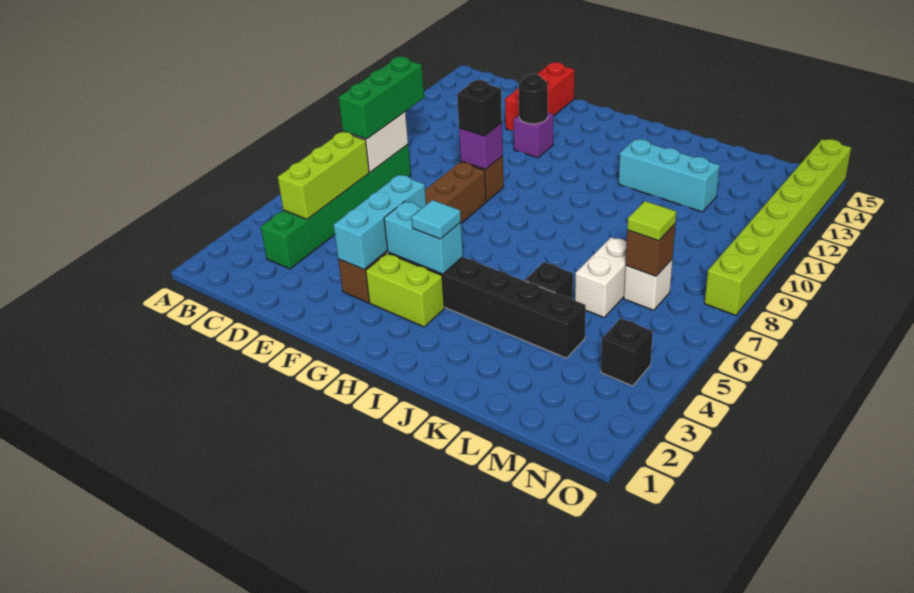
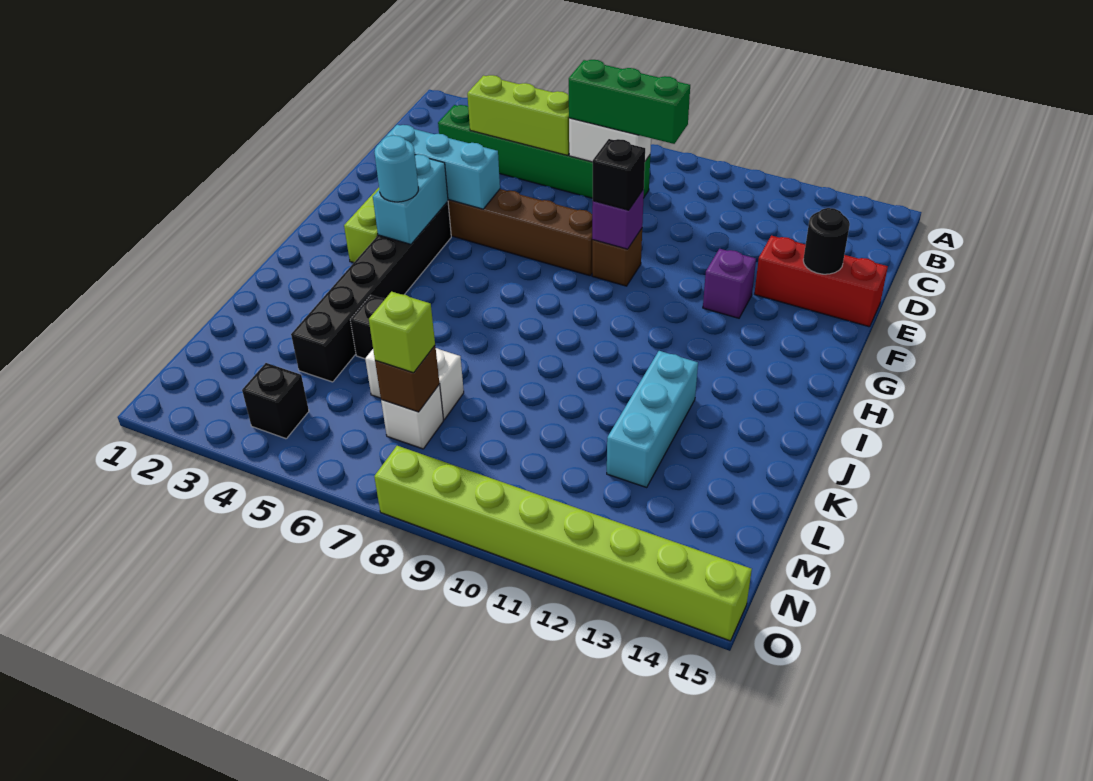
black 1x1 round brick [518,74,548,124] -> black 1x1 round brick moved to [803,208,850,274]
cyan 1x1 tile [412,200,461,239] -> cyan 1x1 round brick [374,135,418,202]
lime 1x1 tile [627,201,676,241] -> lime 1x1 brick [369,292,435,373]

